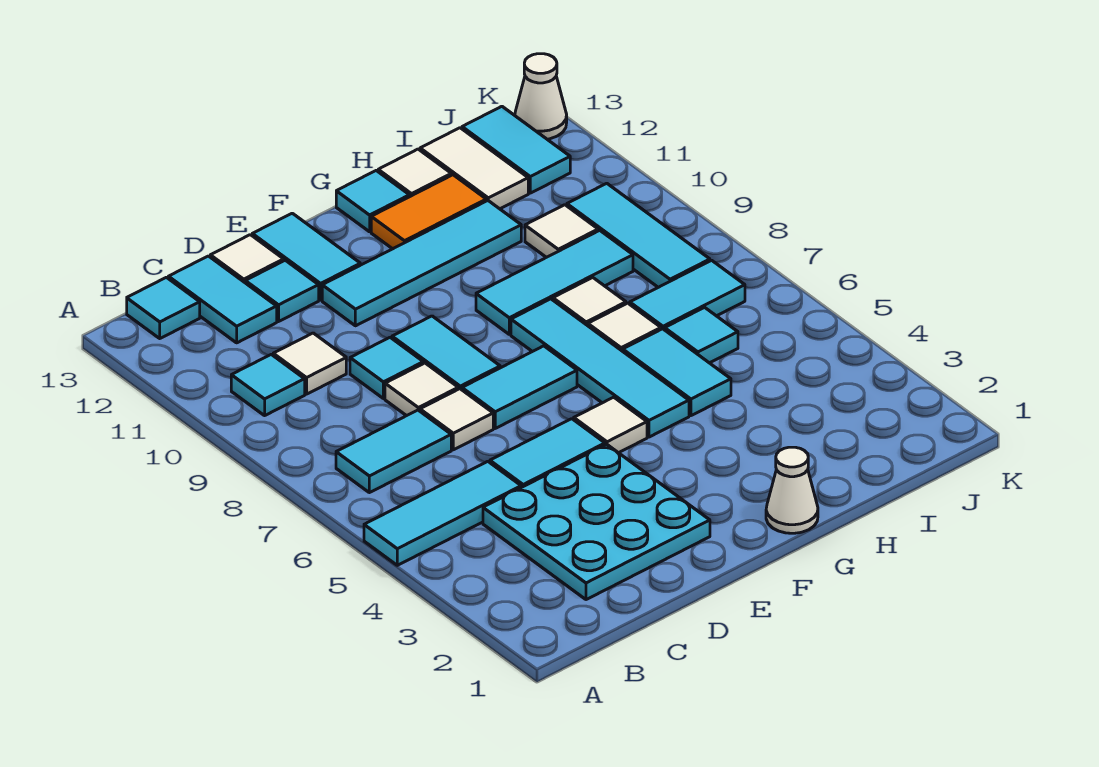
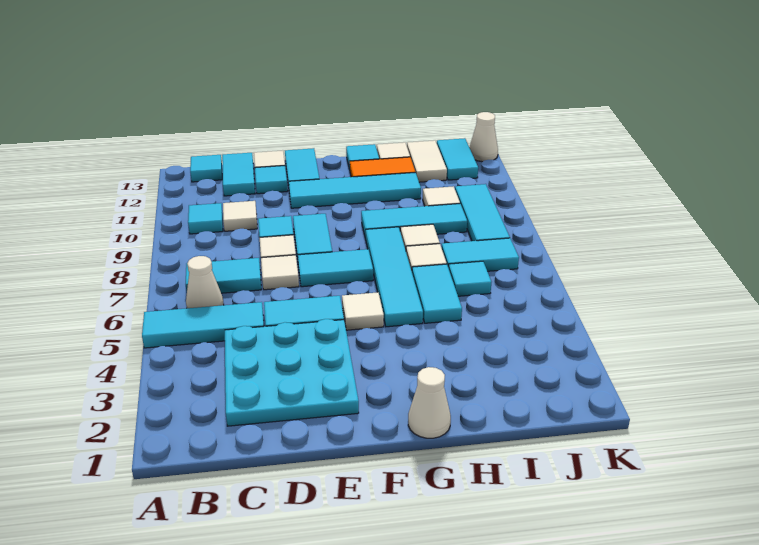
none -> white 1x1 cone [186,256,224,308]

